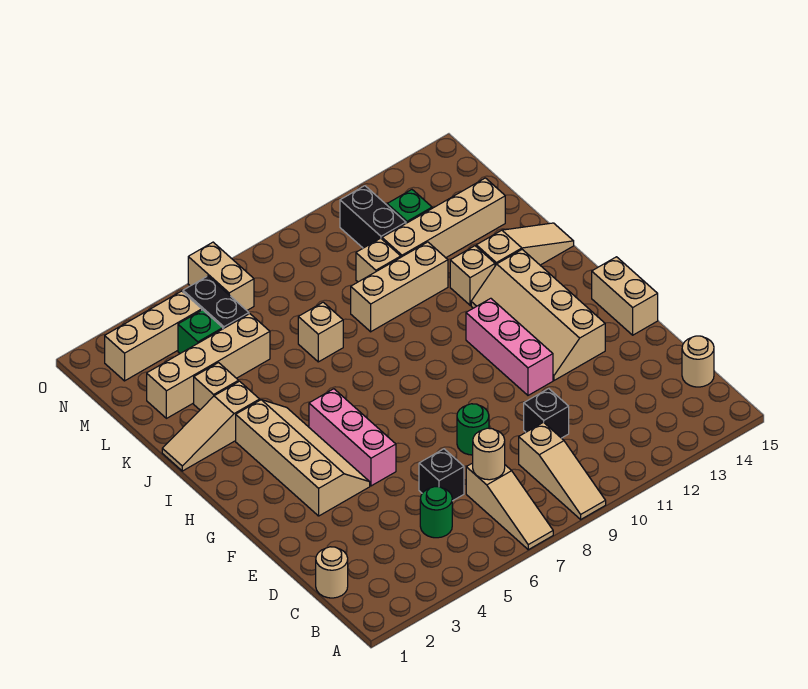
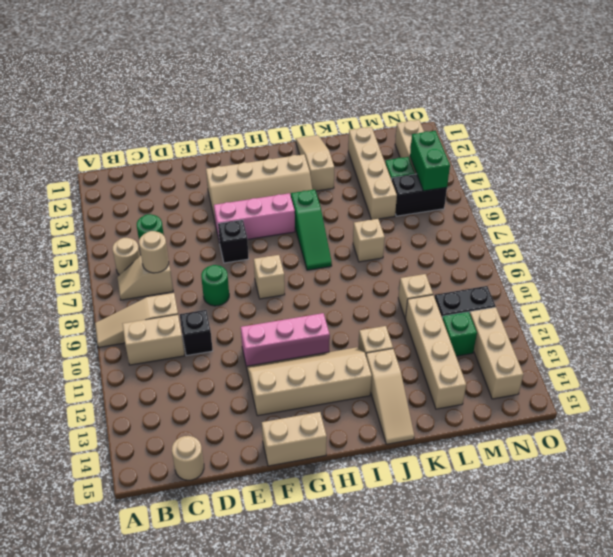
tan 1x3 slope [466,463,553,550] -> tan 1x2 slope [117,256,173,300]
tan 1x1 round brick [316,547,348,598] -> tan 1x1 round brick moved to [112,238,140,275]
black 1x1 brick [419,449,464,501] -> black 1x1 brick moved to [218,220,249,263]
none -> green 1x3 slope [291,190,332,270]
tan 1x1 brick [194,363,239,410] -> tan 1x1 brick moved to [254,255,285,299]
tan 1x3 brick [351,242,448,332] -> tan 1x3 brick moved to [470,307,523,399]
none -> green 1x2 brick [410,131,450,191]
tan 1x2 brick [188,242,254,310] -> tan 1x2 brick moved to [123,314,185,365]

